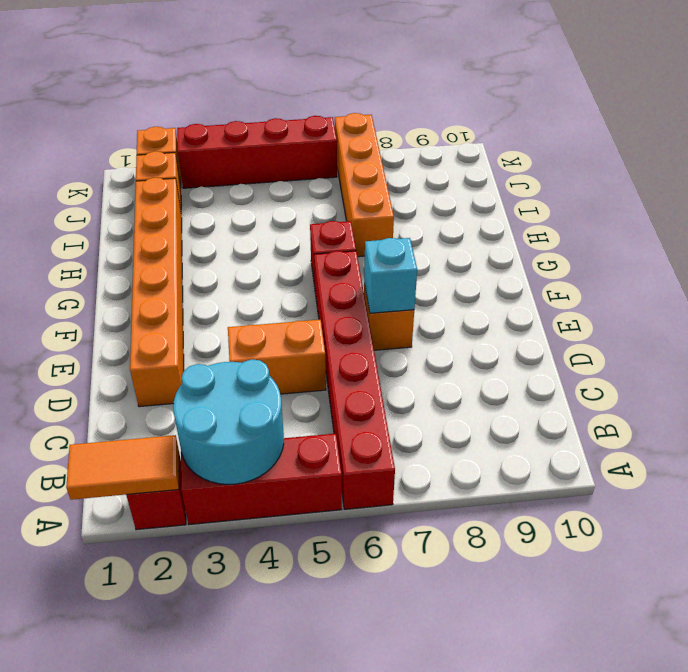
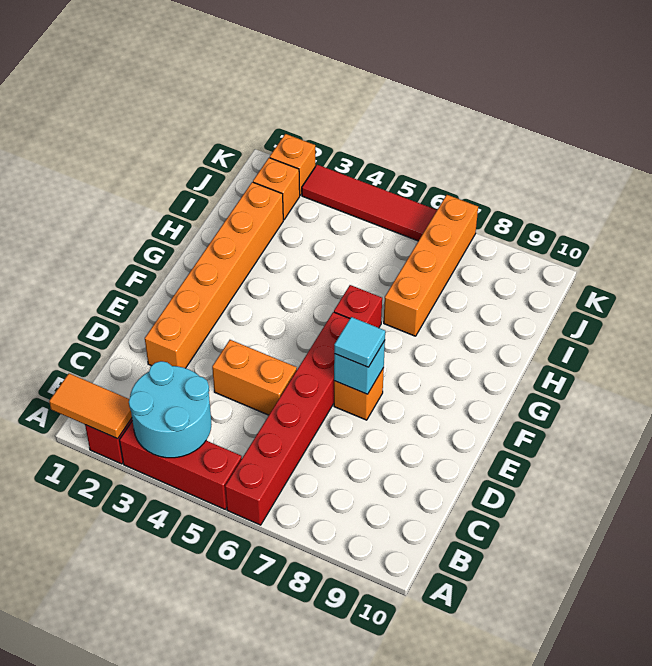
none -> cyan 1x1 tile [334,317,385,367]
red 1x4 brick [177,116,337,188] -> red 1x4 tile [302,165,437,241]

